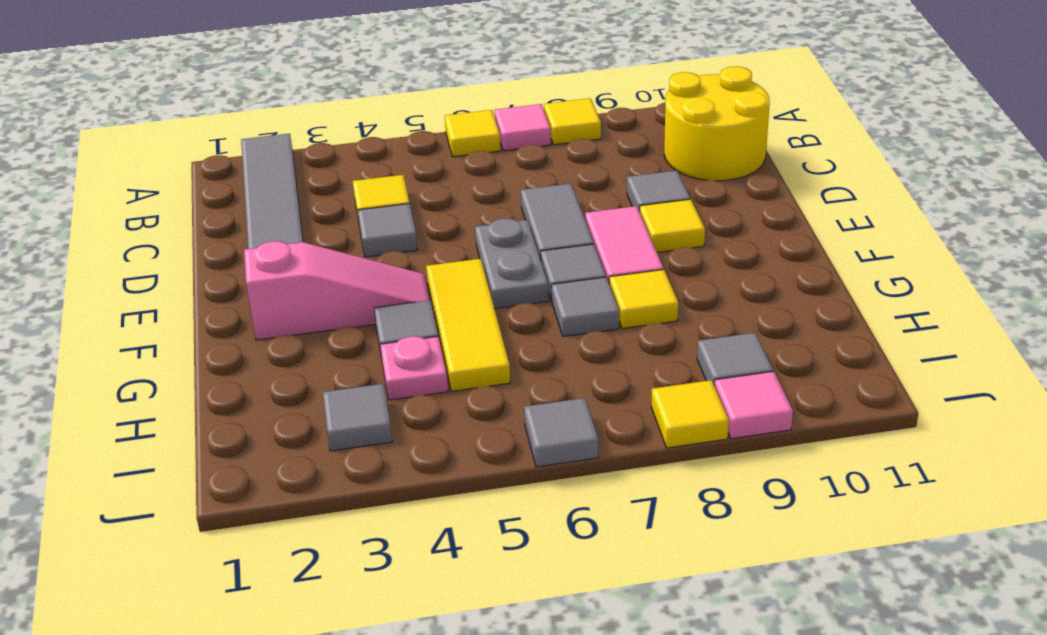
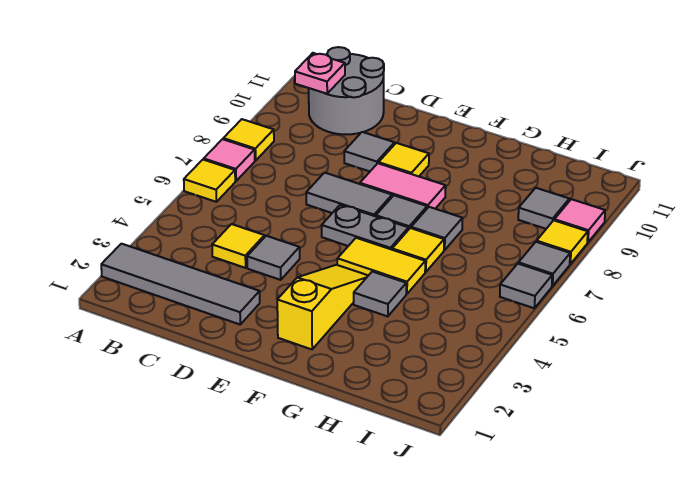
yellow 2x2 round brick [664,66,770,181] -> grey 2x2 round brick [309,47,384,134]
pink 1x3 slope [244,241,430,340] -> yellow 1x3 slope [277,265,368,349]
yellow 1x3 tile [426,259,510,391] -> yellow 1x2 tile [337,238,425,294]
yellow 1x1 tile [609,270,678,328] -> yellow 1x1 tile moved to [392,228,444,272]
pink 1x1 plate [380,336,448,400] -> pink 1x1 plate moved to [295,53,345,94]
grey 1x1 tile [323,384,392,451] -> grey 1x1 tile moved to [518,242,570,286]

